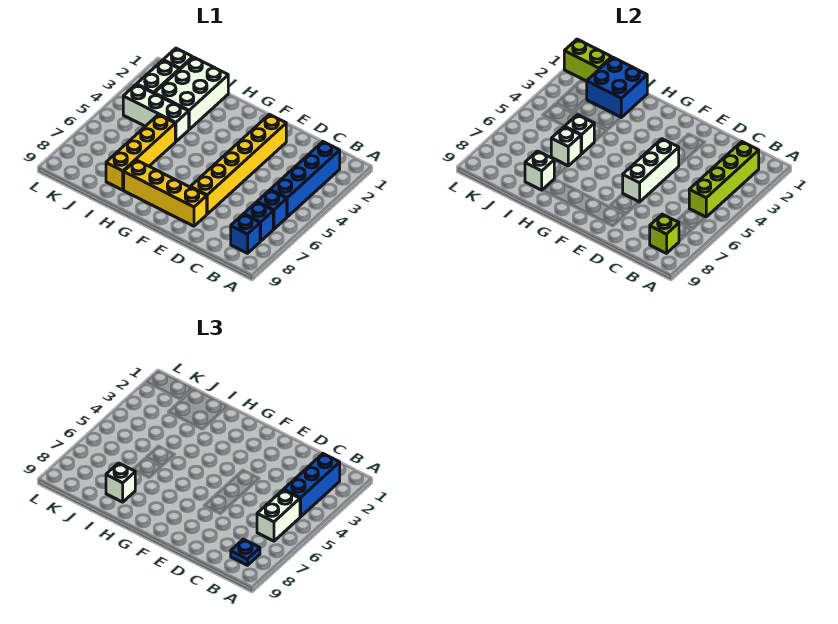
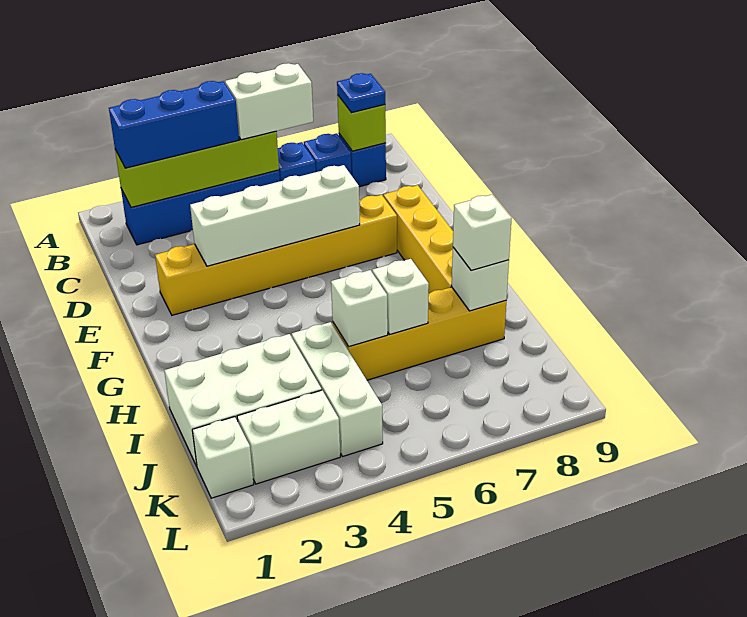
white 1x3 brick [623,139,679,202] -> white 1x4 brick [190,165,360,266]
blue 2x2 brick [586,57,647,117] -> none
lime 1x2 brick [564,39,612,81] -> none

